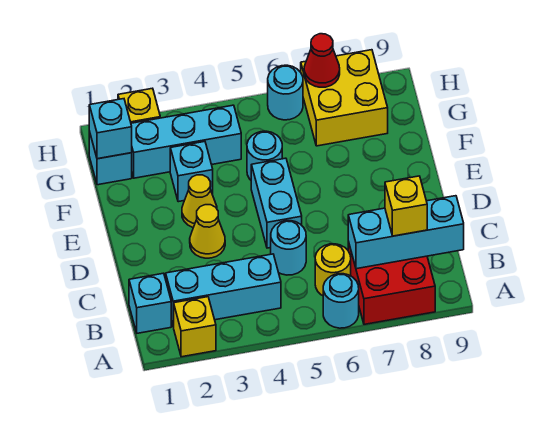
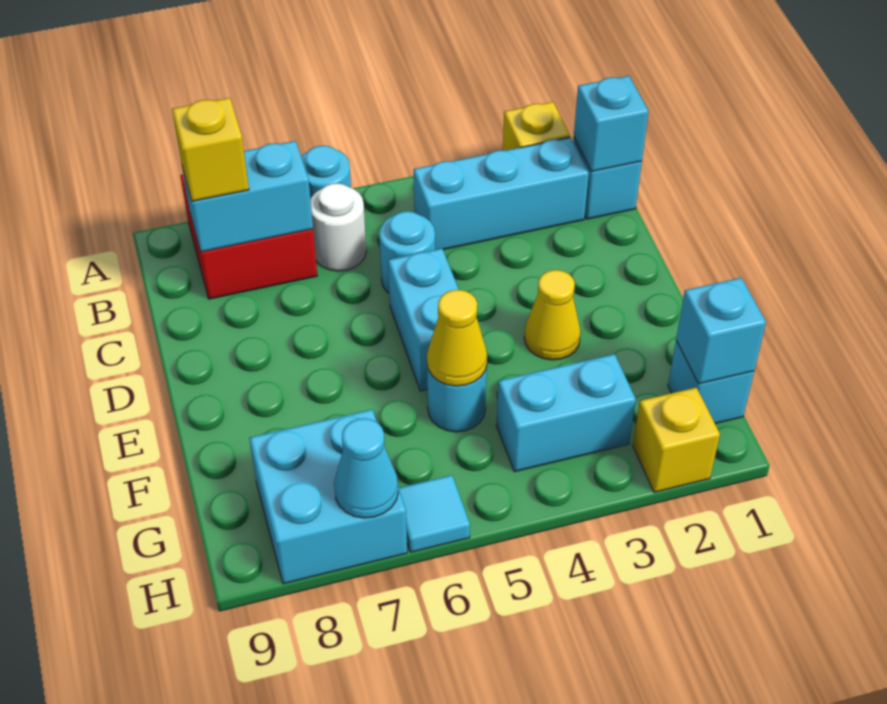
yellow 1x1 round brick [315,244,351,296] -> white 1x1 round brick [310,184,366,271]
cyan 1x3 brick [348,196,464,269] -> cyan 1x2 brick [182,141,313,252]
yellow 1x1 cone [190,205,225,258] -> yellow 1x1 cone moved to [427,290,487,386]
cyan 1x1 brick [170,142,213,202] -> cyan 1x1 brick moved to [574,76,649,171]
cyan 1x3 brick [131,105,241,178] -> cyan 1x2 brick [496,354,636,472]
yellow 2x2 brick [301,50,388,146] -> cyan 2x2 brick [249,410,407,584]
cyan 1x1 round brick [268,65,303,120] -> cyan 1x1 tile [399,475,470,552]
red 1x1 cone [304,34,340,87] -> cyan 1x1 cone [334,418,398,518]

